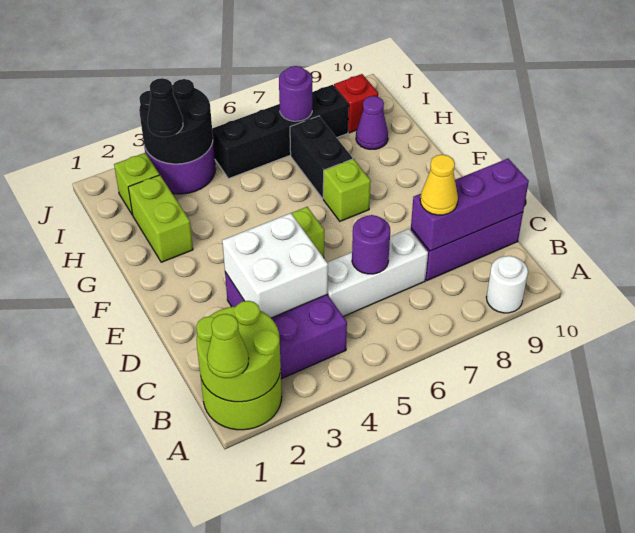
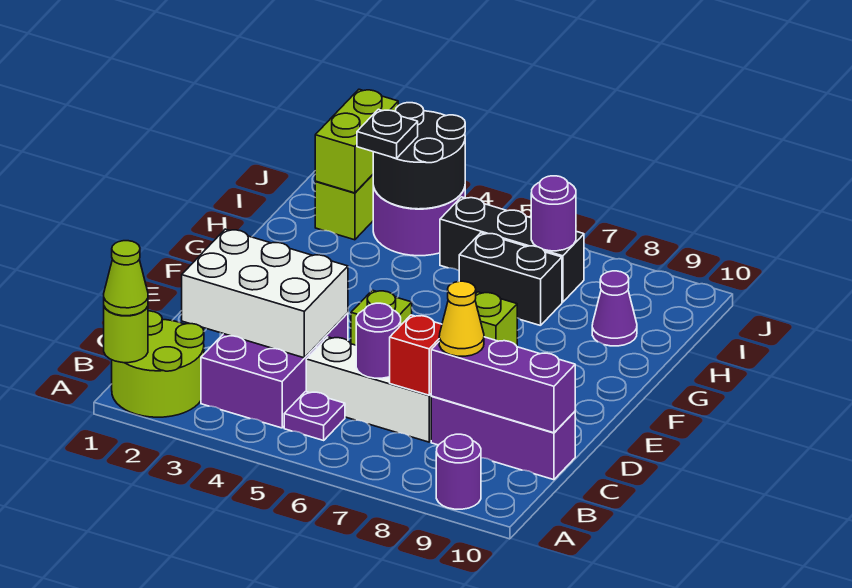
lime 2x2 round brick [196,301,281,402] -> lime 1x1 round brick [104,306,148,363]
white 1x1 round brick [486,256,528,313] -> purple 1x1 round brick [436,434,481,509]
none -> purple 1x1 plate [284,392,345,440]
white 2x2 brick [222,213,328,318] -> white 2x3 brick [182,229,348,358]
lime 1x2 brick [128,175,193,262] -> lime 1x2 brick moved to [315,89,398,193]
black 1x2 brick [290,116,353,198] -> black 1x2 brick turned to [459,233,562,326]
black 1x1 cone [148,78,183,137] -> black 1x1 plate [357,109,418,159]
black 1x4 brick [212,85,349,179] -> black 1x3 brick [440,197,584,302]
red 1x1 brick [334,74,378,133] -> red 1x1 brick moved to [390,315,442,395]

